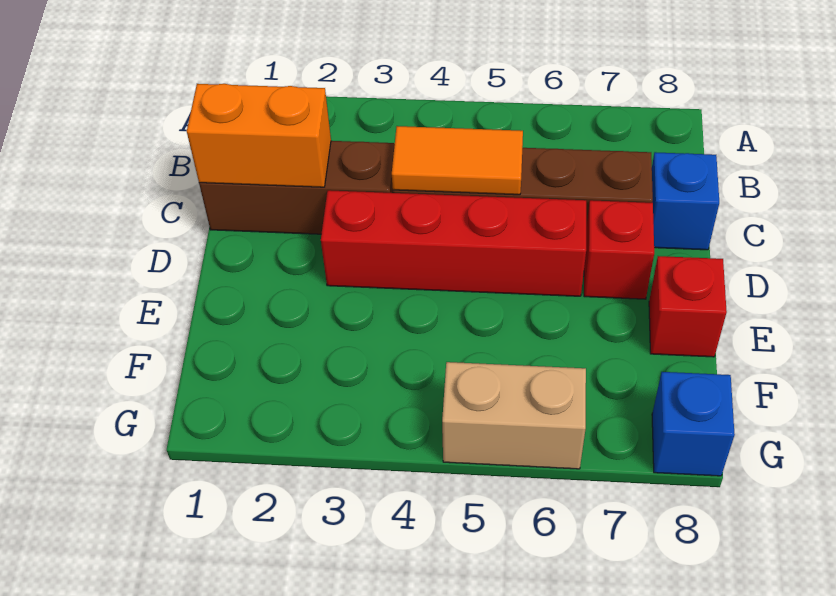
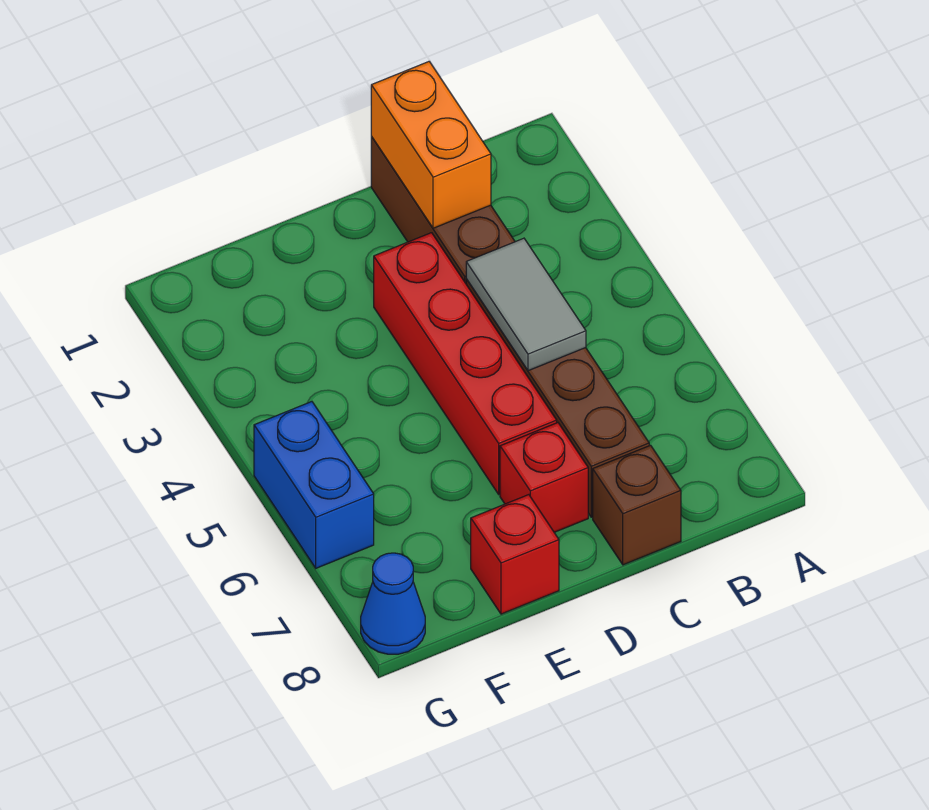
orange 1x2 tile [392,126,523,195] -> grey 1x2 tile [466,238,586,371]
blue 1x1 brick [652,152,719,250] -> brown 1x1 brick [593,445,681,565]
tan 1x2 brick [442,362,586,469] -> blue 1x2 brick [254,402,374,568]
blue 1x1 brick [652,372,735,476] -> blue 1x1 cone [361,553,425,654]

